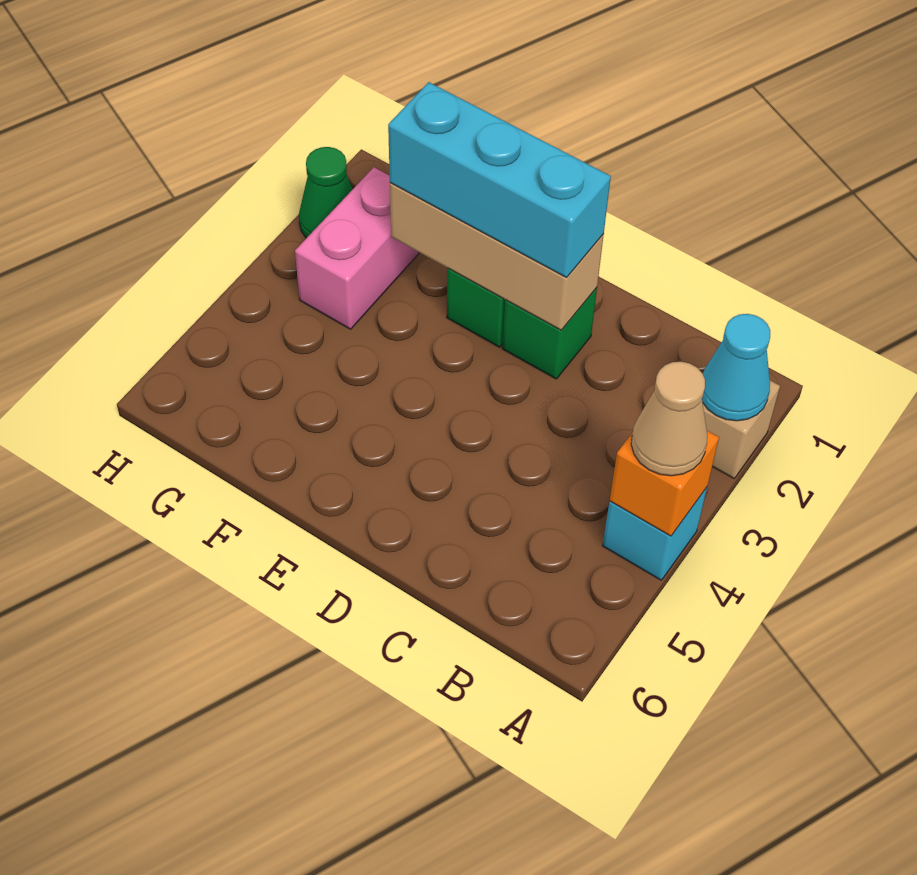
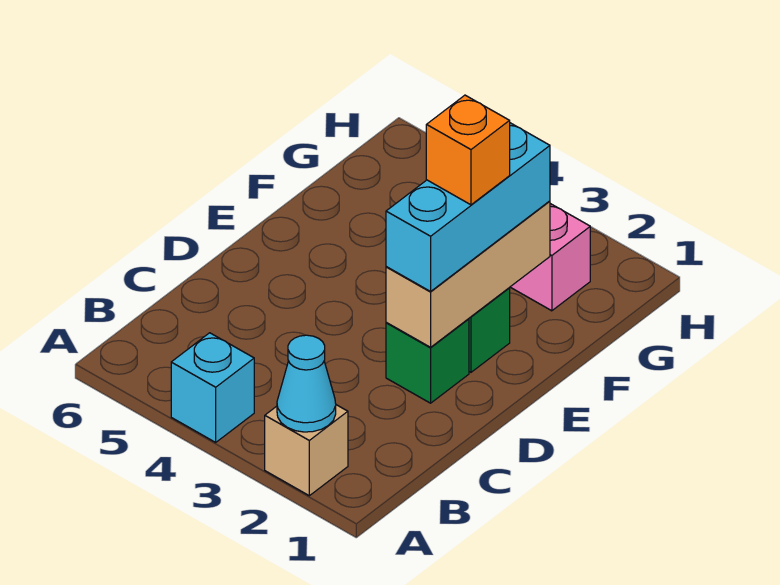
orange 1x1 brick [610,431,719,536] -> orange 1x1 brick moved to [426,95,510,205]
tan 1x1 cone [631,362,707,476] -> none
green 1x1 cone [299,147,353,238] -> none

